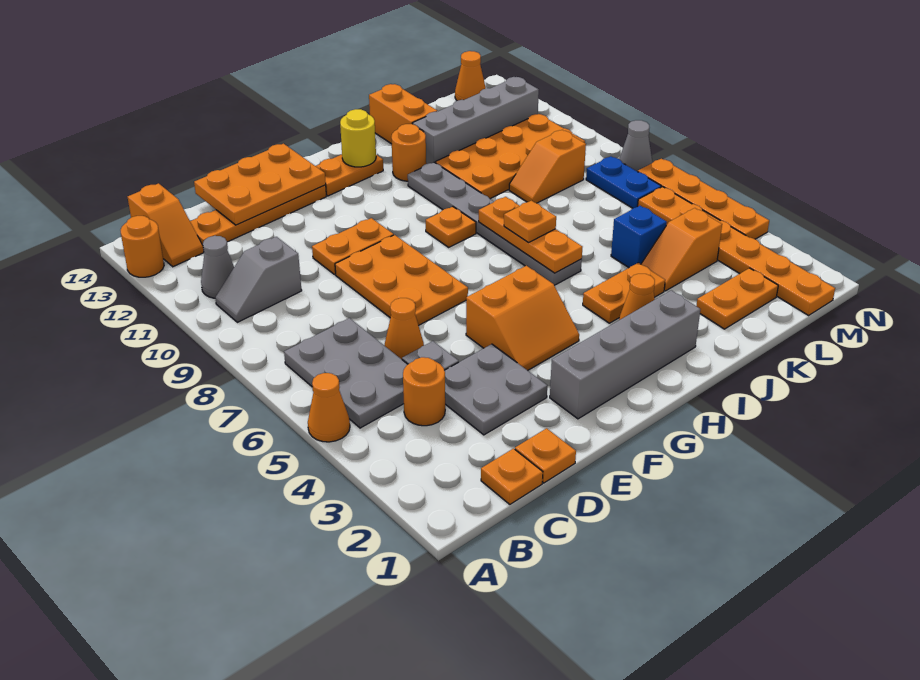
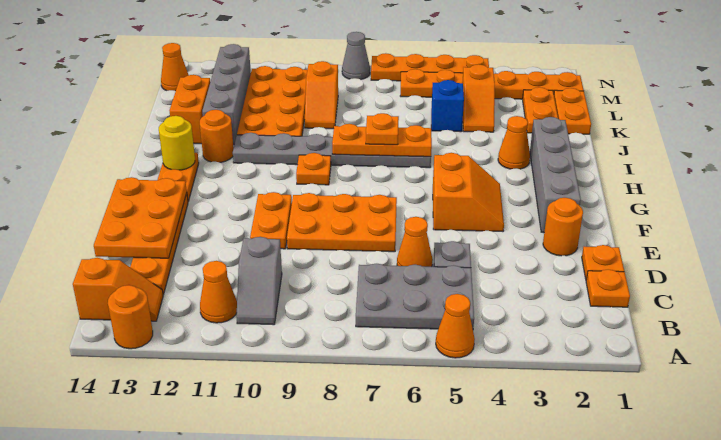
grey 1x1 cone [201,236,234,298] -> orange 1x1 cone [200,261,237,323]
orange 1x1 round brick [403,357,445,426] -> orange 1x1 round brick moved to [543,198,583,256]
grey 2x2 plate [444,344,547,435] -> none
orange 1x2 plate [583,263,665,323] -> orange 1x2 plate moved to [554,88,591,134]
orange 1x2 brick [369,84,437,144] -> orange 1x2 brick turned to [170,75,210,144]
blue 1x2 plate [586,156,661,208] -> none

